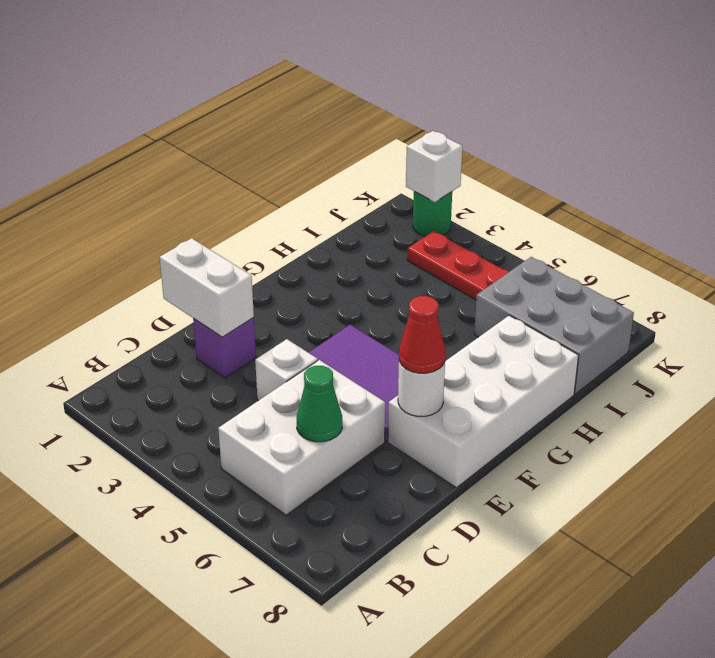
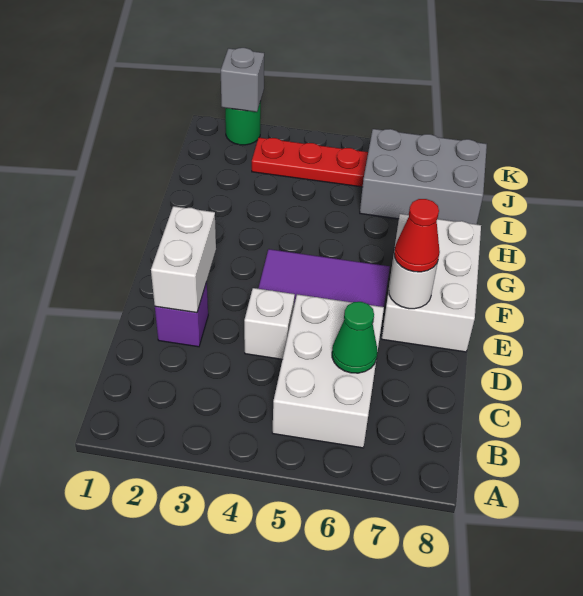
white 1x2 brick [160,238,254,337] -> white 1x2 brick turned to [151,206,216,313]
white 2x4 brick [388,315,579,488] -> white 2x3 brick [381,214,481,352]
white 1x1 brick [406,131,462,202] -> grey 1x1 brick [221,48,264,112]

